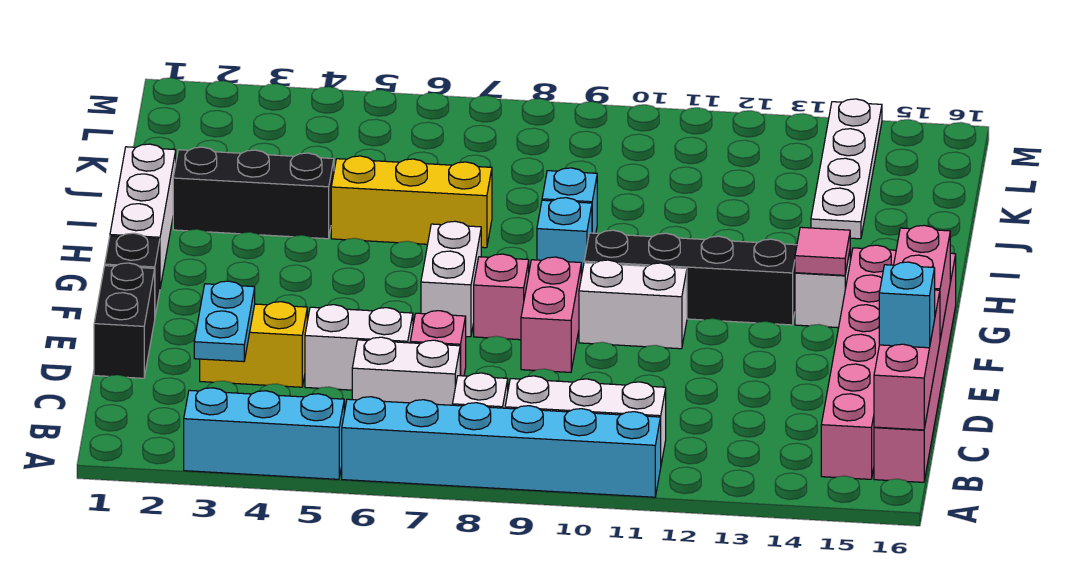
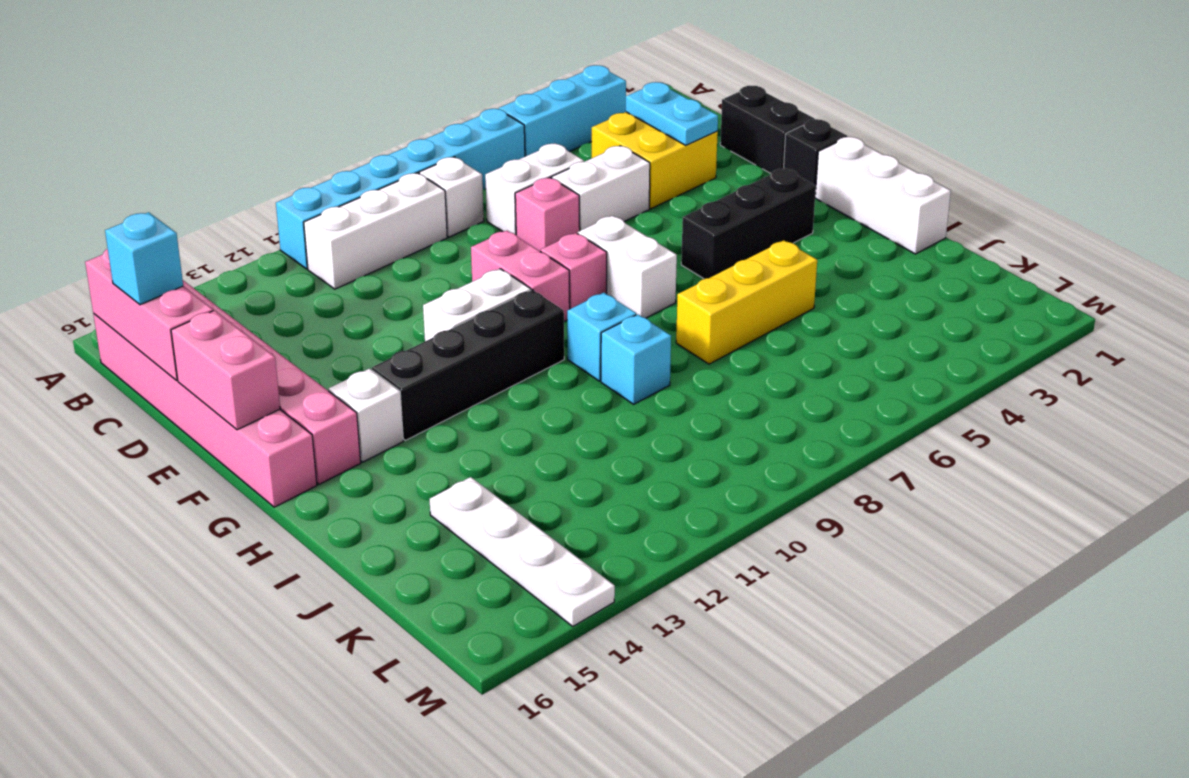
yellow 1x2 brick [200,302,307,387] -> yellow 2x2 brick [592,112,718,209]
pink 1x1 tile [795,227,850,275] -> none
black 1x3 brick [173,147,334,239] -> black 1x3 brick moved to [681,168,816,279]

